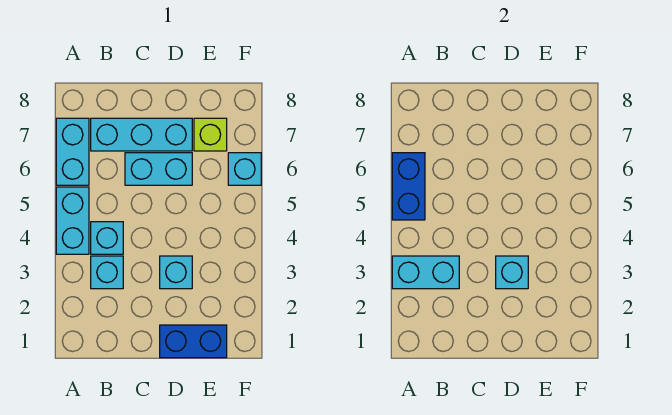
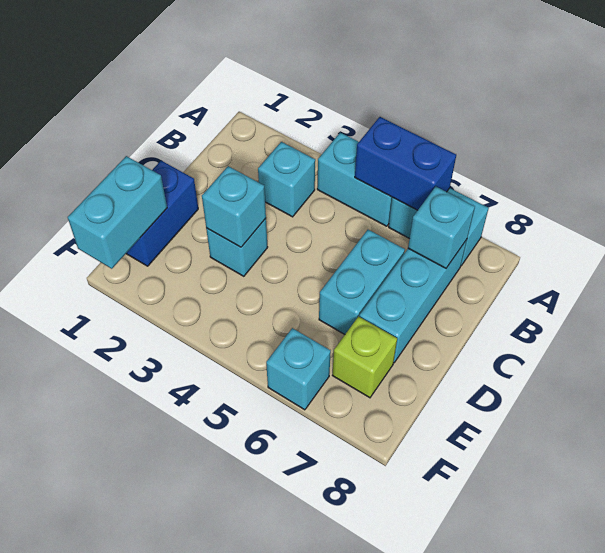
cyan 1x2 brick [392,256,459,289] -> cyan 1x2 brick moved to [68,156,167,269]
cyan 1x1 brick [91,222,123,254] -> cyan 1x1 brick moved to [408,187,475,268]

